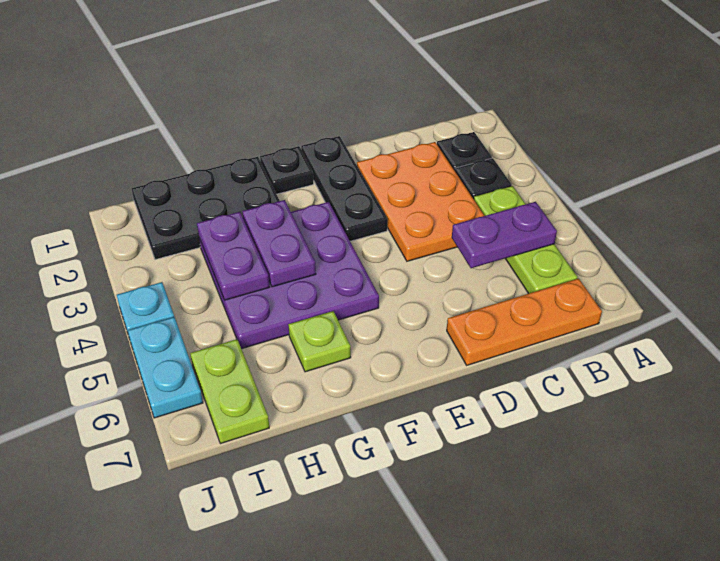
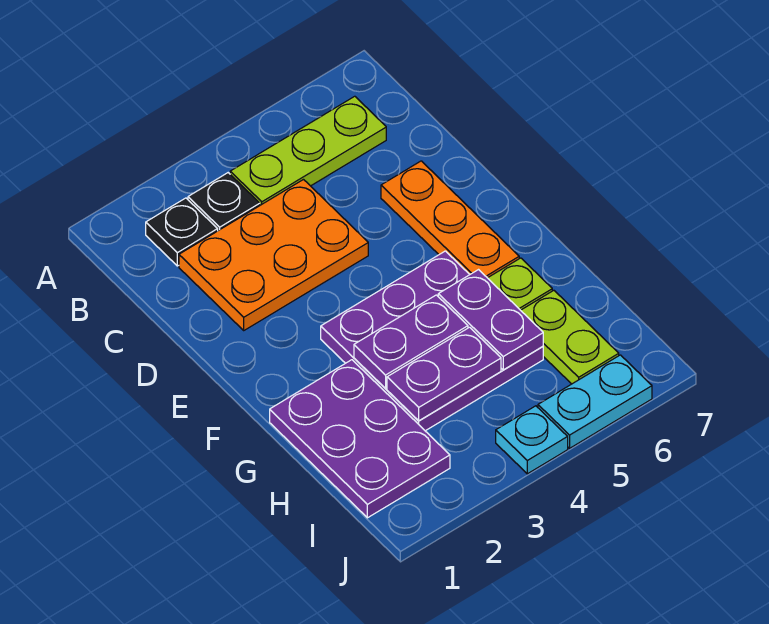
purple 1x2 plate [452,202,557,268] -> purple 1x2 plate moved to [438,270,543,370]
orange 1x3 plate [447,279,602,365] -> orange 1x3 plate moved to [381,161,519,278]
black 1x3 plate [301,136,387,241] -> none
black 1x1 plate [260,146,314,194] -> none
black 2x3 plate [132,157,280,260] -> purple 2x3 plate [270,360,450,518]
lime 1x2 plate [190,339,269,444] -> lime 1x2 plate turned to [521,290,619,384]

